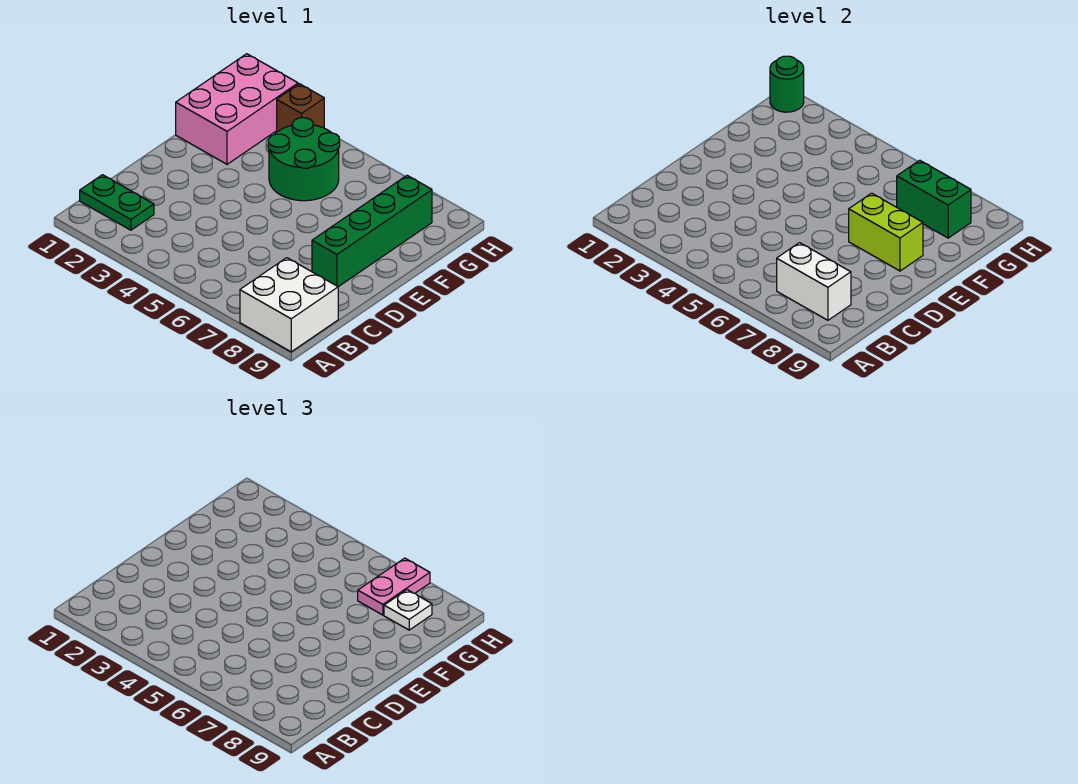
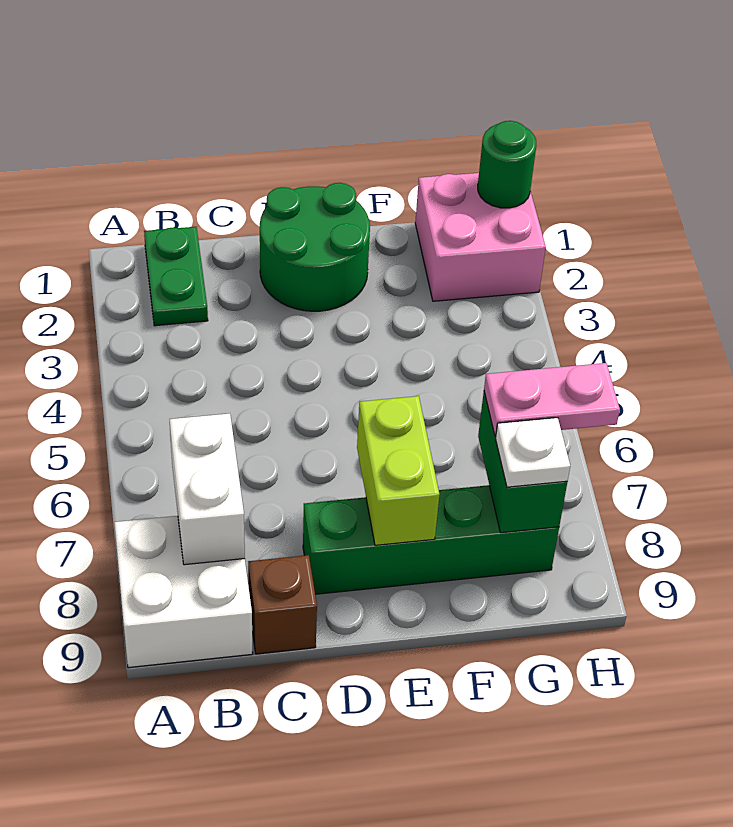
pink 2x3 brick [176,54,298,164] -> pink 2x2 brick [415,173,546,301]
green 2x2 round brick [268,118,340,201] -> green 2x2 round brick moved to [260,183,370,311]
brown 1x1 brick [277,84,324,132] -> brown 1x1 brick moved to [248,555,317,654]

